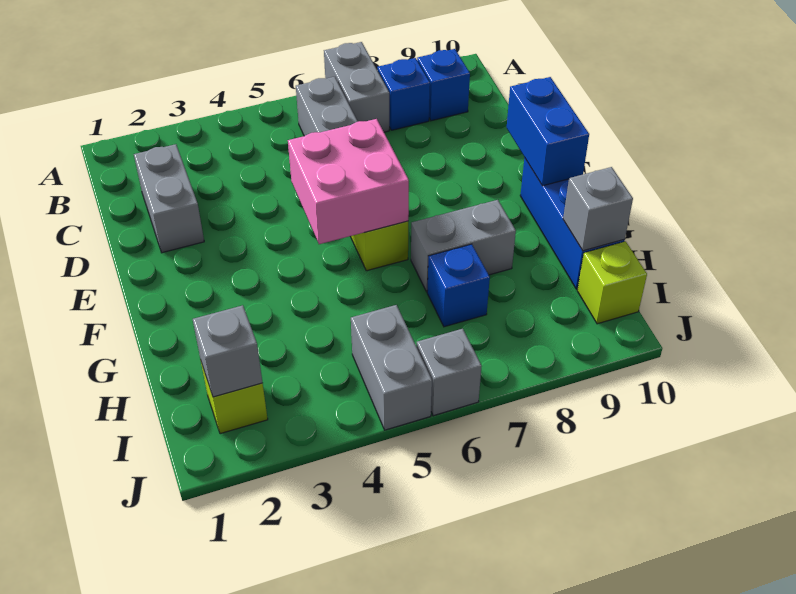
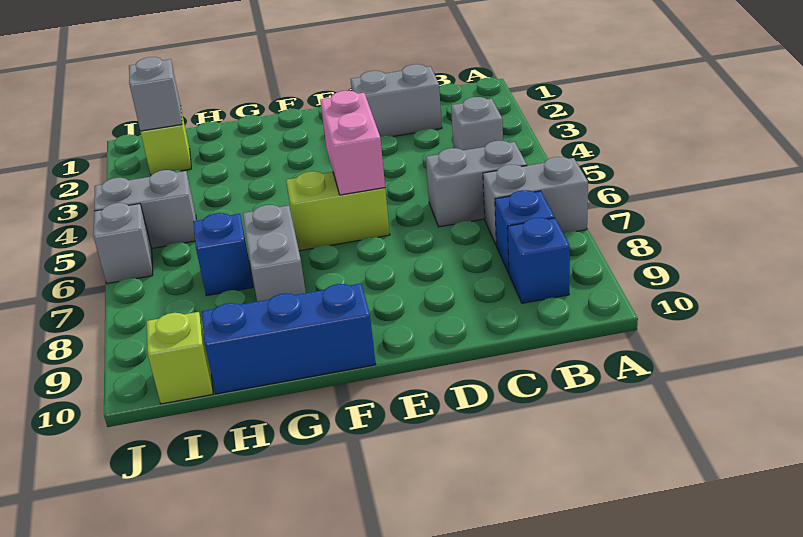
pink 2x2 brick [288,119,409,244] -> pink 1x2 brick [320,91,385,195]
blue 1x2 brick [507,77,589,186] -> none
grey 1x1 brick [563,167,633,251] -> grey 1x1 brick moved to [451,97,503,150]

